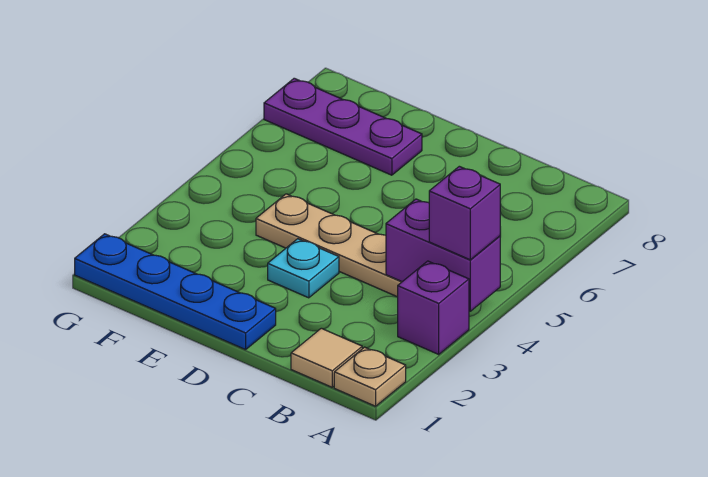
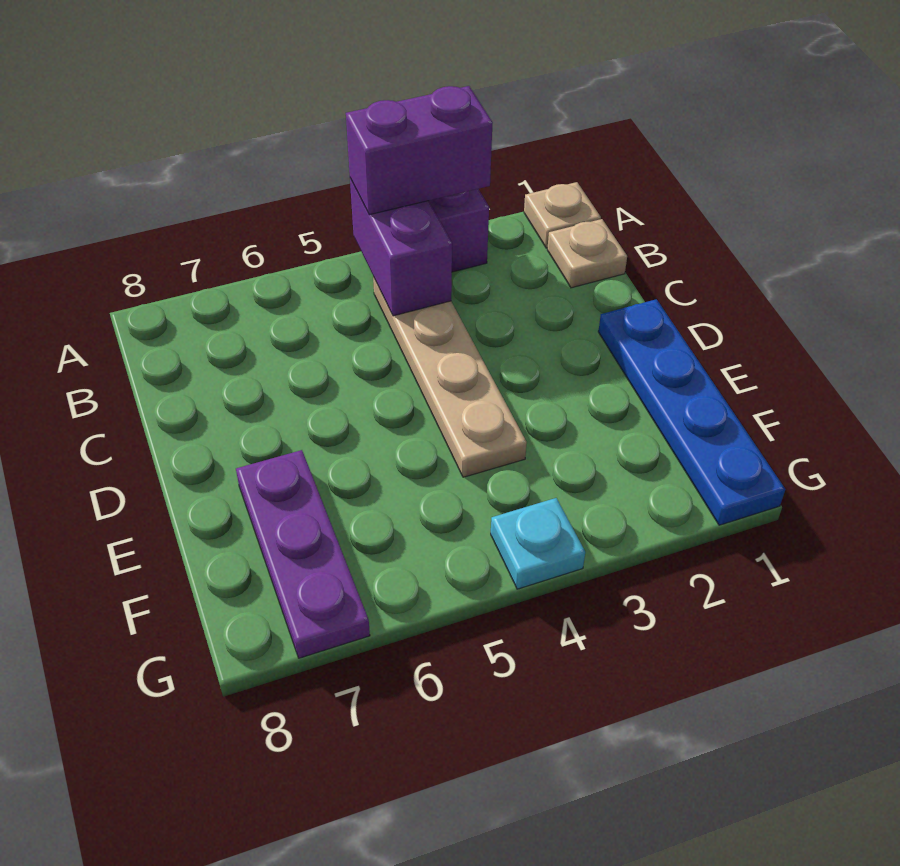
purple 1x1 brick [429,166,500,260] -> purple 1x2 brick [346,86,493,215]
tan 1x1 tile [291,328,362,387] -> tan 1x1 plate [547,219,627,288]
cyan 1x1 plate [268,239,339,298] -> cyan 1x1 plate moved to [491,498,585,589]

